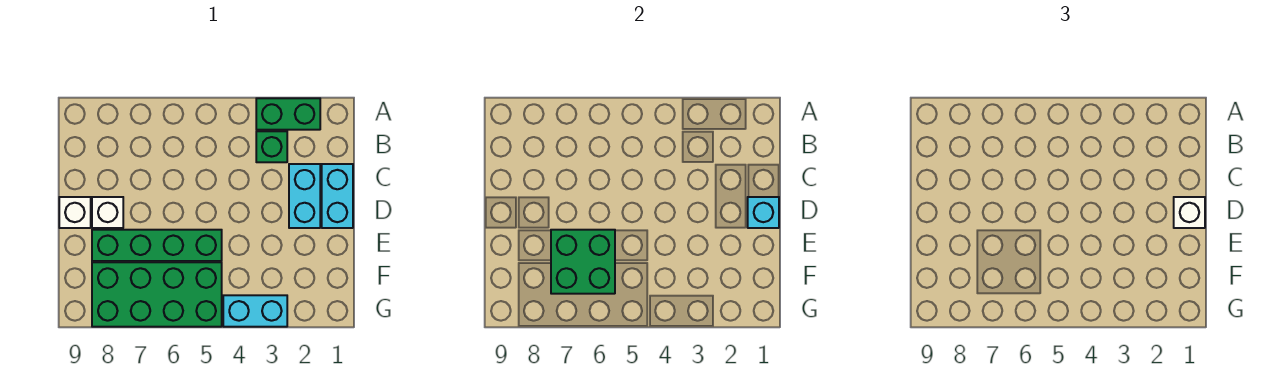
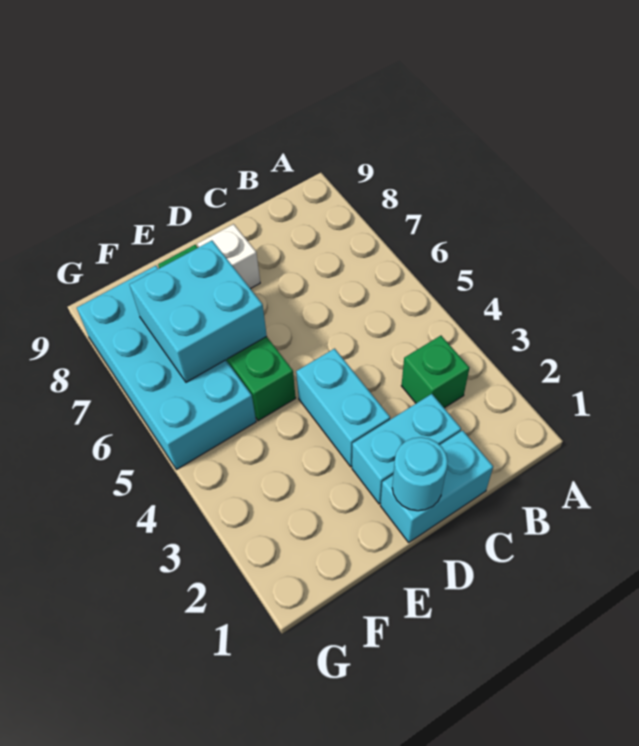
green 1x2 brick [256,98,320,130] -> none
cyan 1x1 brick [748,197,779,228] -> cyan 1x1 round brick [392,437,448,511]
white 1x1 brick [1174,197,1205,228] -> none
white 1x1 brick [59,197,91,228] -> none
green 2x2 brick [551,230,615,294] -> cyan 2x2 brick [129,241,267,382]
green 2x4 brick [92,262,222,327] -> cyan 2x4 brick [77,266,256,469]
cyan 1x2 brick [223,295,287,327] -> cyan 1x2 brick moved to [296,349,390,467]

